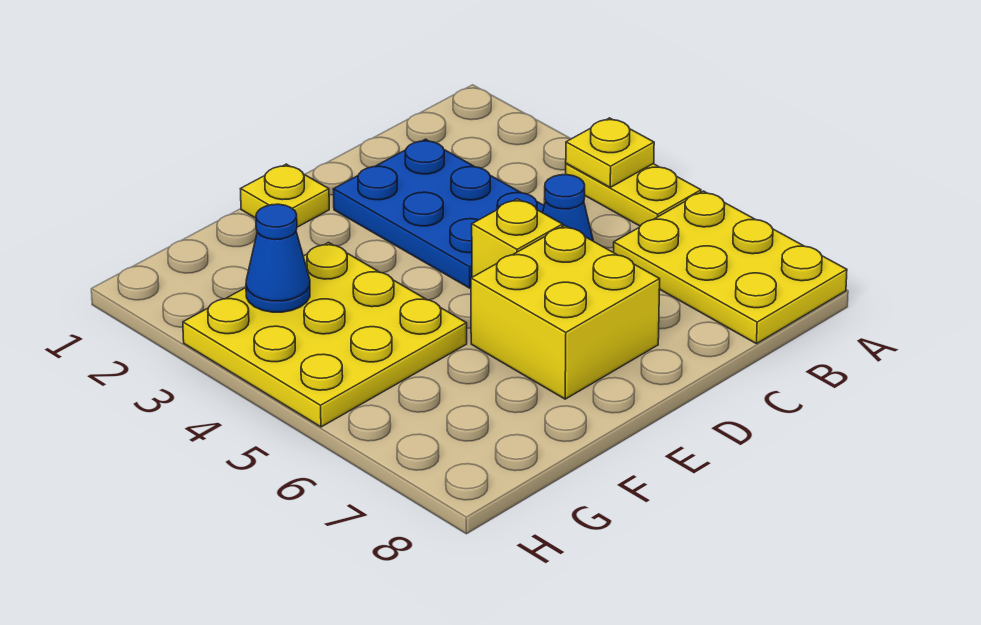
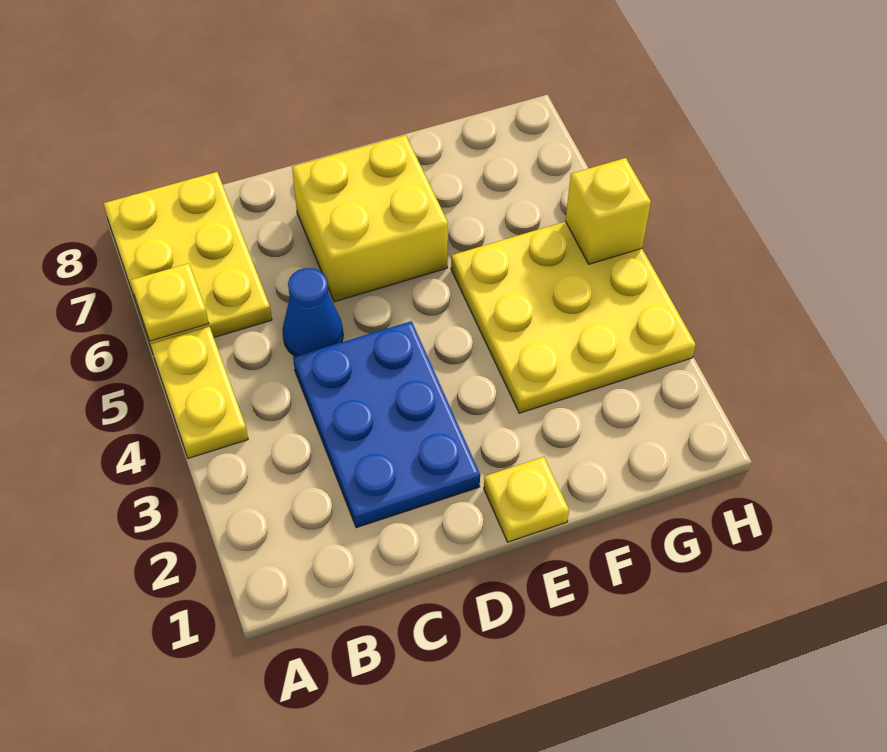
yellow 1x1 plate [566,118,654,187] -> yellow 1x1 plate moved to [130,263,209,341]
yellow 1x1 brick [472,199,563,277] -> yellow 1x1 brick moved to [565,158,651,264]
blue 1x1 cone [246,204,310,312] -> none

